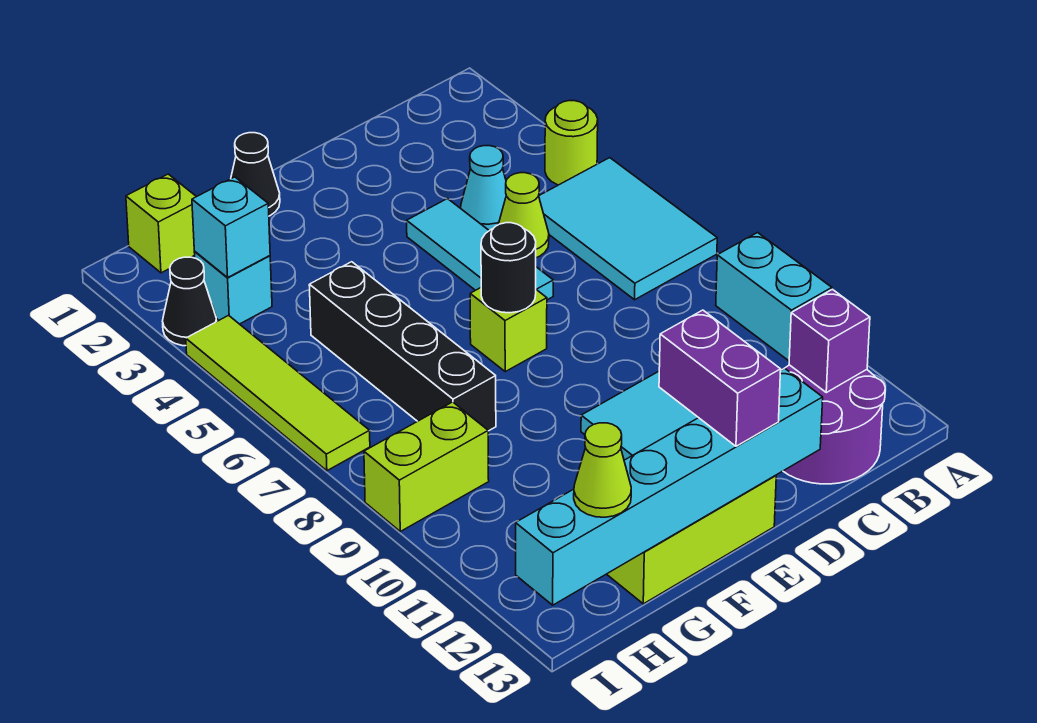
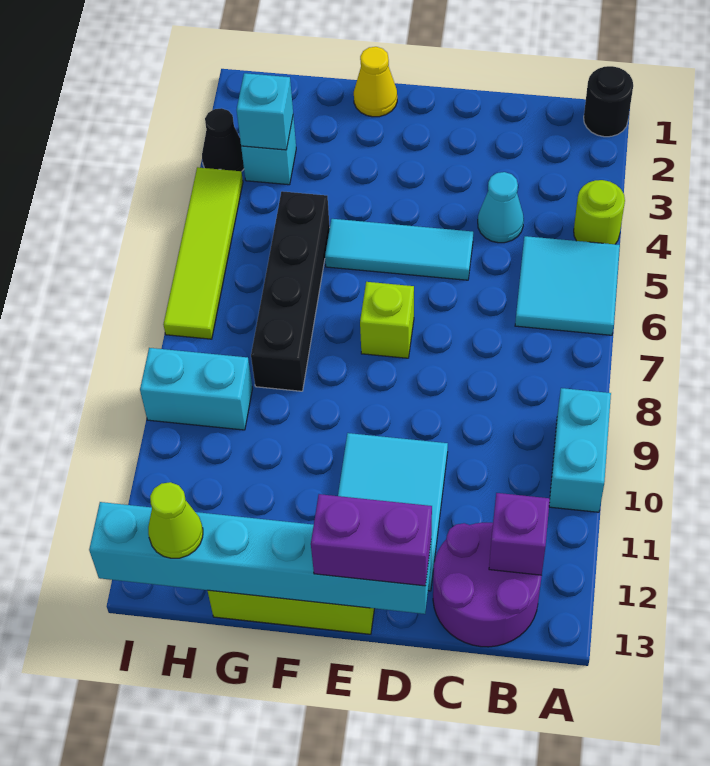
cyan 2x3 tile [539,158,717,300] -> cyan 2x2 tile [515,236,620,335]
lime 1x1 cone [498,173,549,258] -> none
cyan 1x3 tile [407,199,553,300] -> cyan 1x3 tile turned to [325,219,473,280]
black 1x1 round brick [481,223,536,313] -> black 1x1 round brick moved to [584,66,633,137]
purple 1x2 brick [659,310,781,446] -> purple 1x2 brick turned to [311,494,432,586]
black 1x1 cone [231,133,280,216] -> yellow 1x1 cone [354,47,397,117]
lime 1x1 brick [126,174,196,273] -> none
lime 1x2 brick [364,402,489,531] -> cyan 1x2 brick [140,348,253,430]

